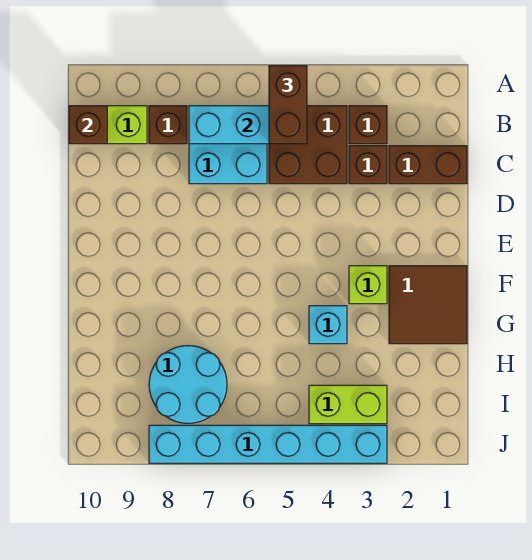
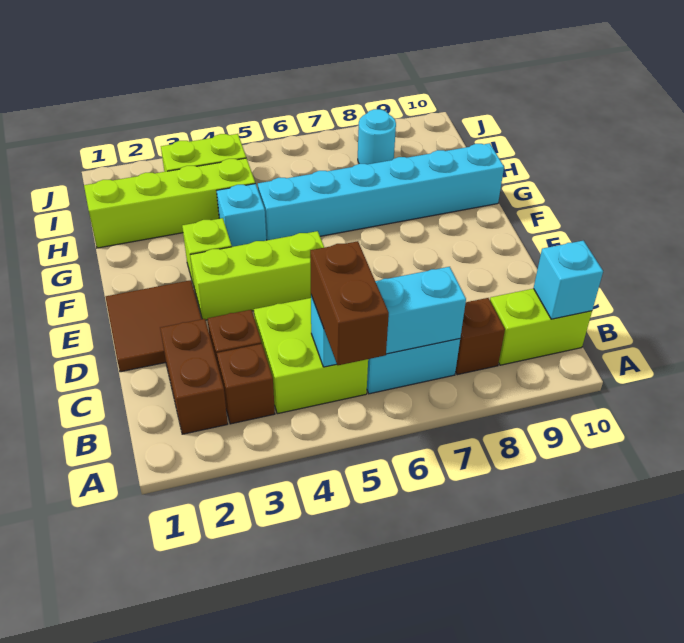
brown 2x2 brick [269,106,347,184] -> lime 2x2 brick [254,298,368,414]
brown 1x1 brick [69,106,107,144] -> cyan 1x1 brick [533,241,603,319]
brown 1x2 brick [389,146,467,184] -> brown 1x2 brick turned to [160,319,228,434]
none -> lime 1x3 brick [190,231,324,320]
brown 2x2 tile [389,266,467,344] -> brown 2x2 tile moved to [106,280,201,372]
none -> lime 1x4 brick [84,158,255,248]
cyan 2x2 round brick [149,346,227,423] -> cyan 1x1 round brick [358,109,396,164]
cyan 1x6 brick [149,425,387,463] -> cyan 1x6 brick moved to [258,143,504,240]

